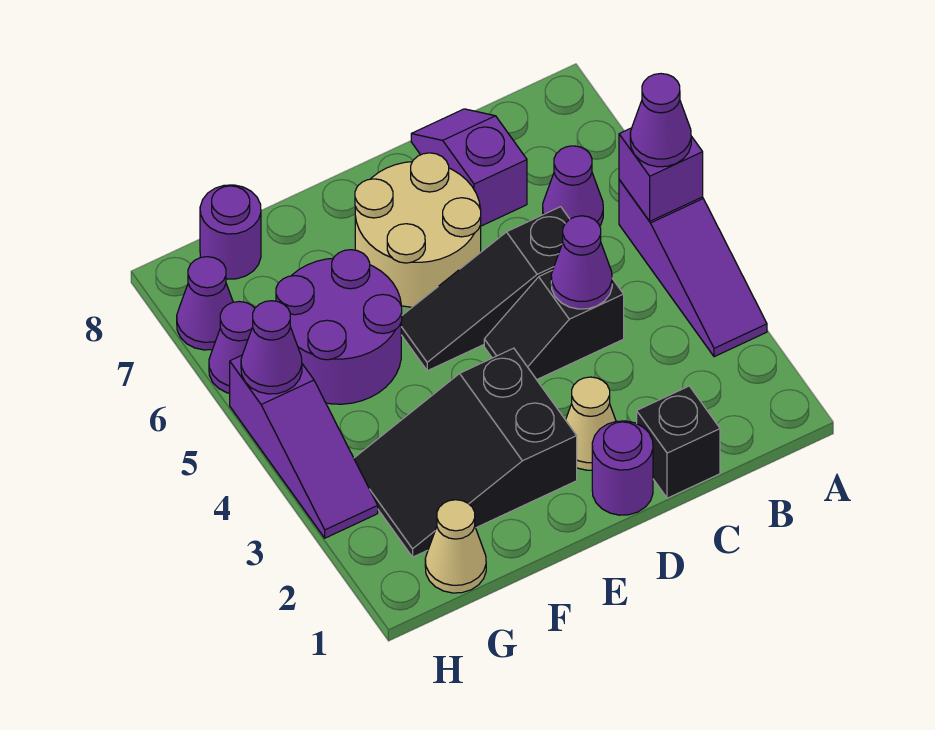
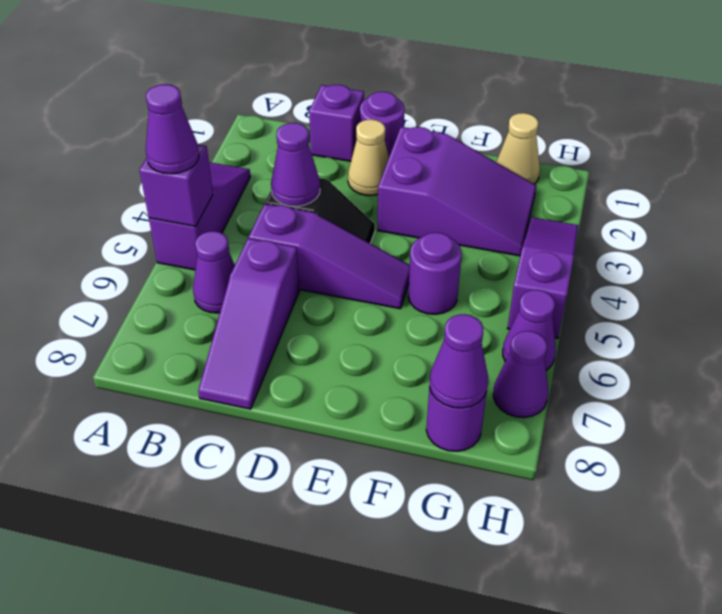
black 1x1 brick [637,386,720,498] -> purple 1x1 brick [309,85,364,161]
black 1x3 slope [401,207,569,371] -> purple 1x3 slope [249,204,410,309]
purple 1x2 slope [411,109,527,226] -> purple 1x3 slope [198,238,299,409]
tan 2x2 round brick [355,153,481,307] -> none
black 2x3 slope [354,348,577,557] -> purple 2x3 slope [378,127,536,256]
purple 2x2 round brick [276,250,402,404] -> purple 1x1 round brick [408,232,462,314]
purple 1x1 cone [241,301,302,394] -> purple 1x1 cone moved to [429,314,488,408]

